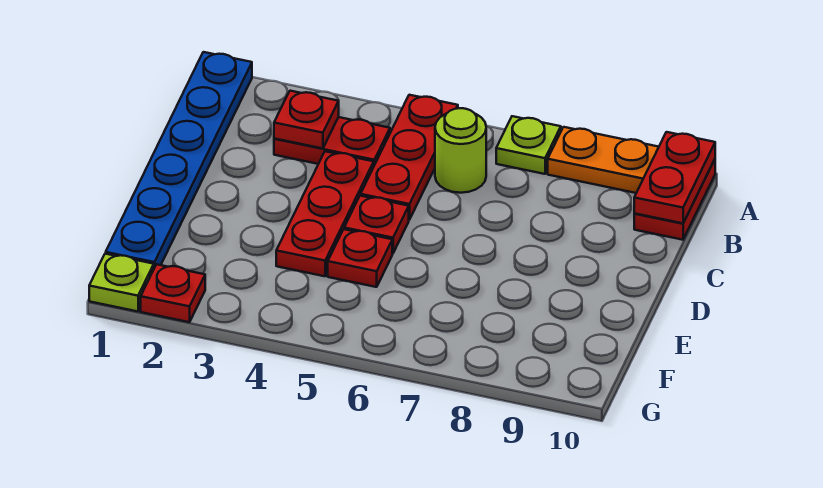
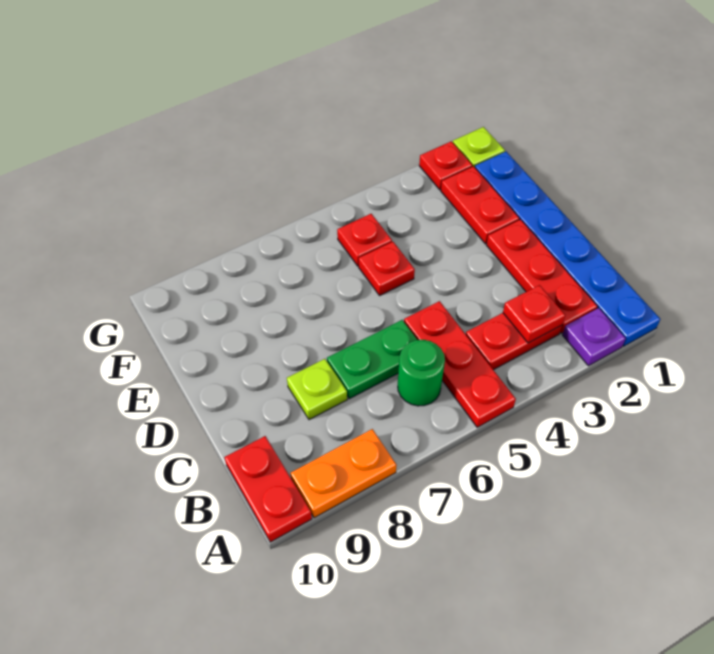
none -> purple 1x1 plate [562,308,626,366]
lime 1x1 plate [496,116,561,174] -> lime 1x1 plate moved to [287,359,347,420]
red 1x2 plate [634,132,715,223] -> red 1x2 plate moved to [441,166,519,244]
lime 1x1 round brick [435,108,486,193] -> green 1x1 round brick [398,340,445,406]
red 1x3 plate [276,151,374,276] -> red 1x3 plate moved to [487,220,597,333]
none -> green 1x2 plate [327,320,417,399]
red 1x1 plate [344,196,409,253] -> red 1x1 plate moved to [337,214,392,266]

